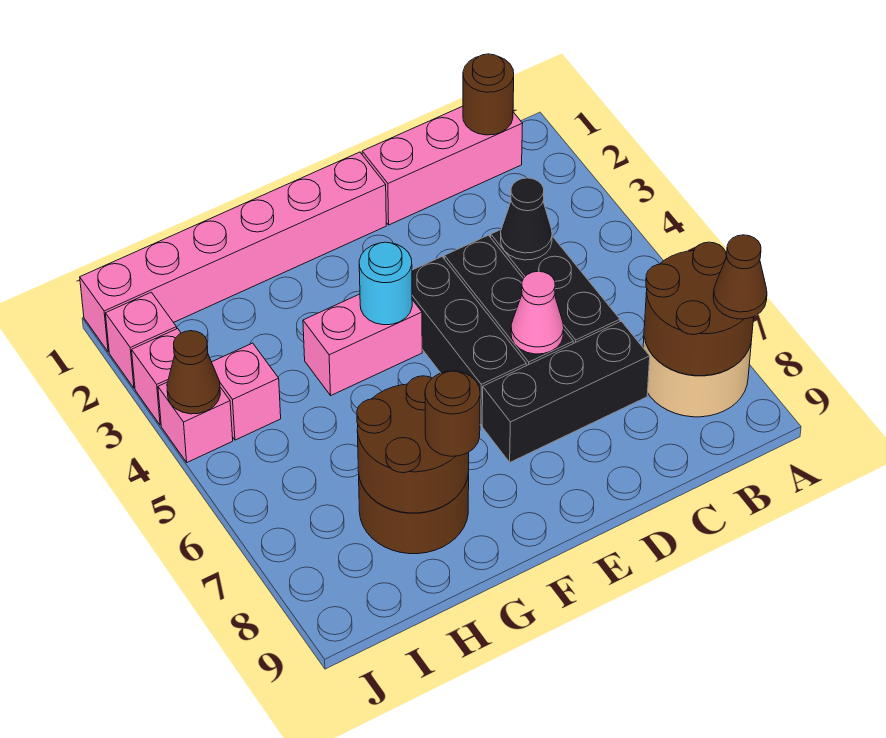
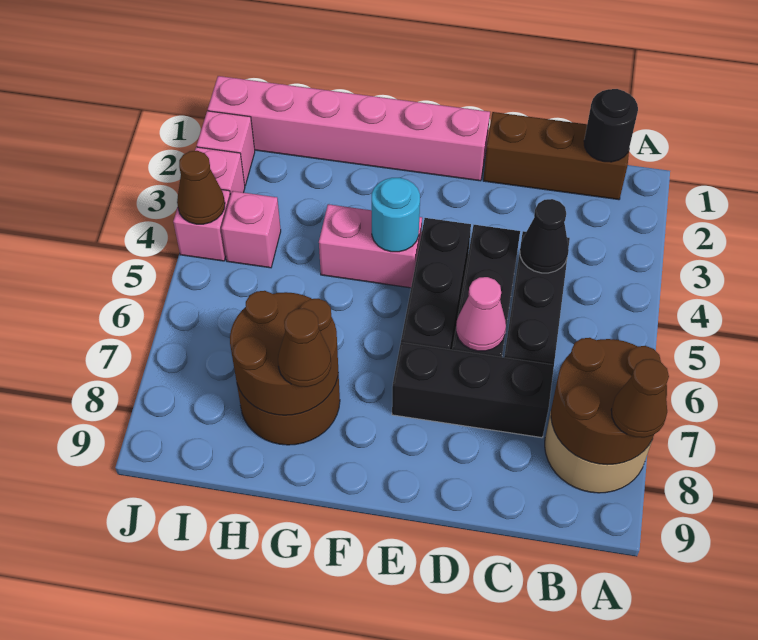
pink 1x3 brick [362,106,523,225] -> brown 1x3 brick [483,112,629,200]
brown 1x1 round brick [463,54,514,135] -> black 1x1 round brick [584,89,638,162]
brown 1x1 round brick [425,371,480,456] -> brown 1x1 cone [278,308,331,387]

